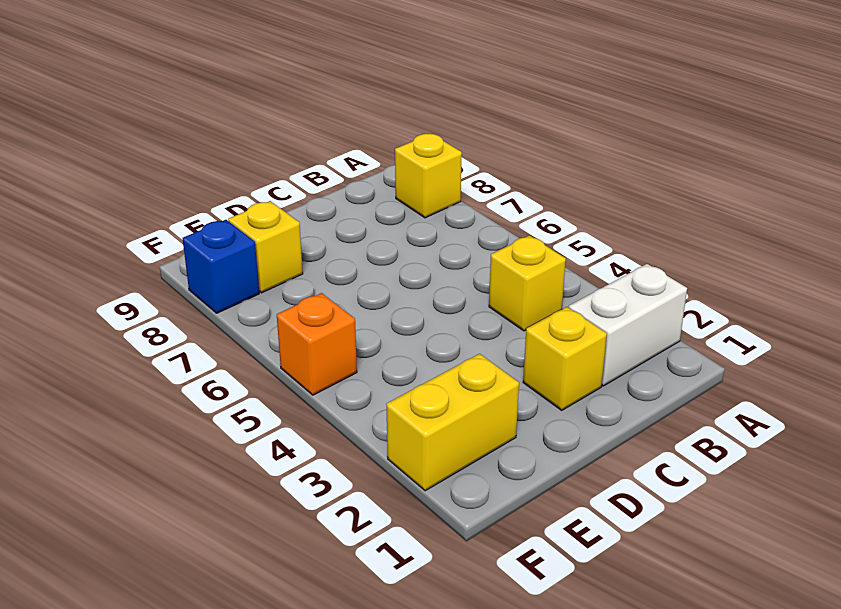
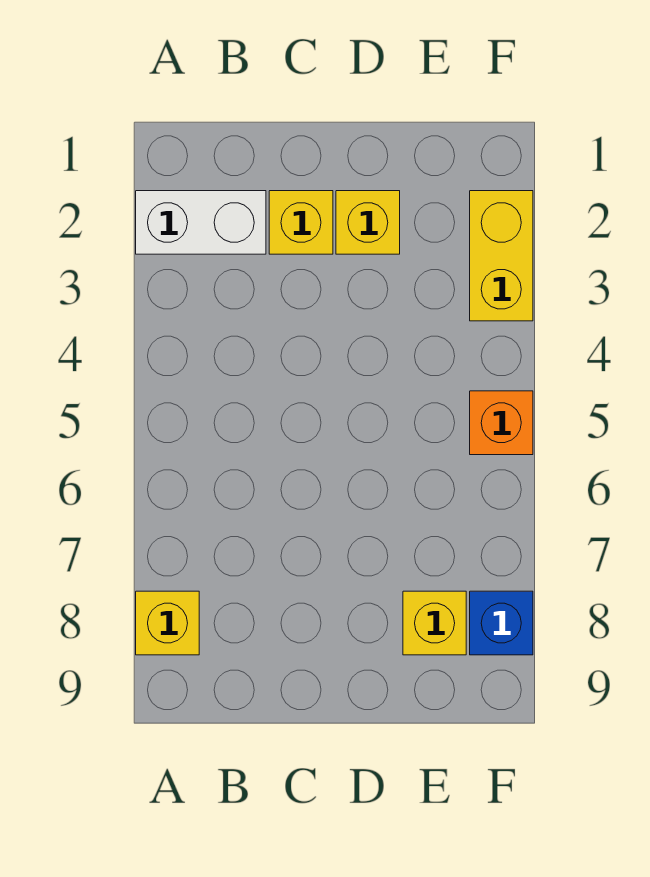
yellow 1x1 brick [489,235,566,331] -> yellow 1x1 brick moved to [336,191,400,254]
yellow 1x2 brick [386,354,519,491] -> yellow 1x2 brick turned to [470,191,533,321]

